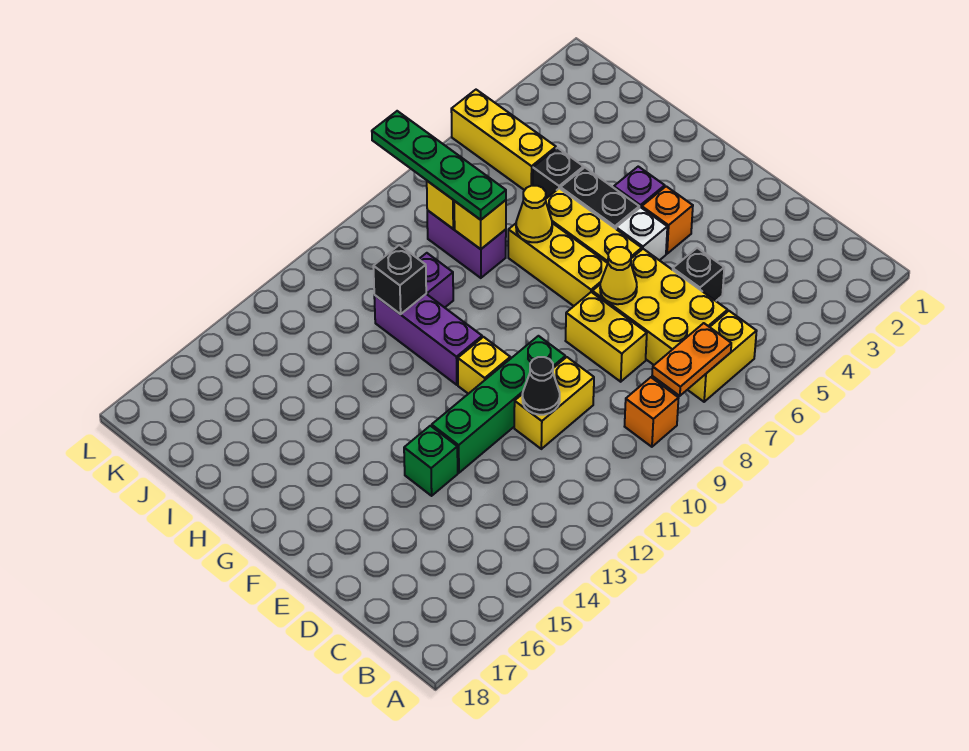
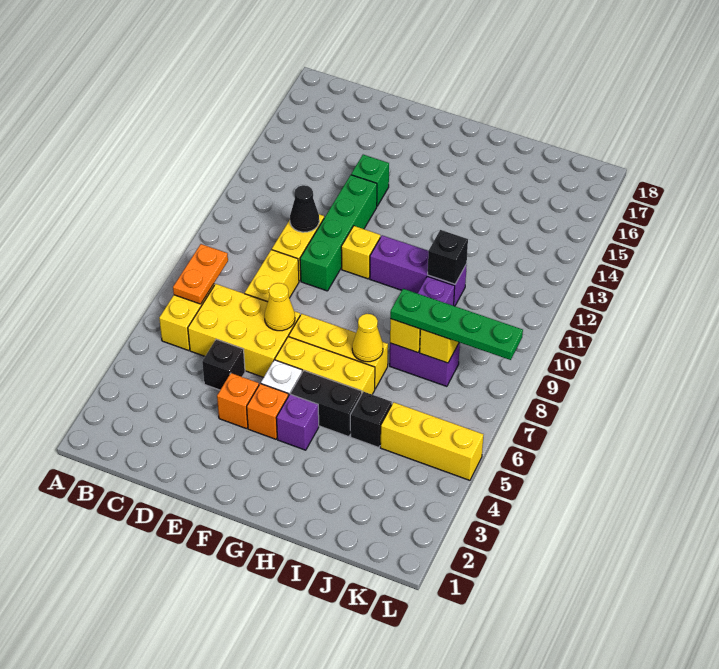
orange 1x1 brick [625,377,679,447] -> orange 1x1 brick moved to [217,373,259,429]
yellow 1x2 brick [566,292,647,382] -> yellow 1x2 brick turned to [245,250,299,302]

